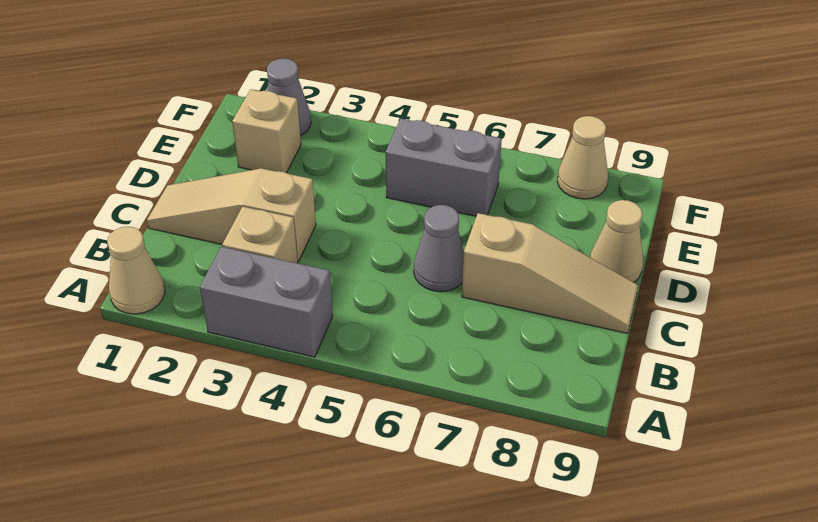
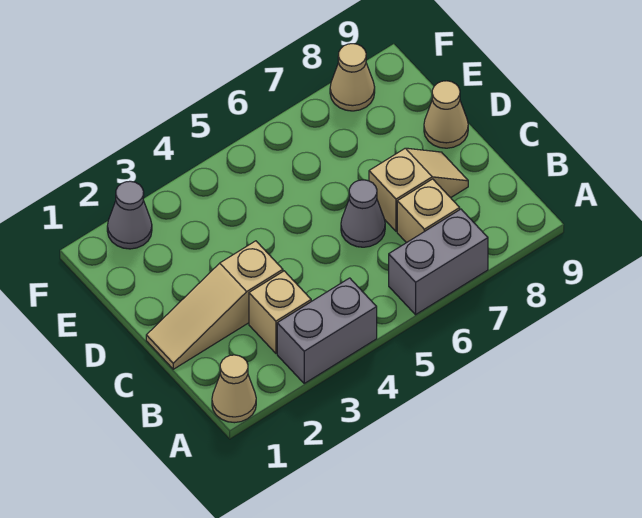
tan 1x3 slope [462,213,638,333] -> tan 1x2 slope [369,148,468,231]
tan 1x1 brick [232,89,301,173] -> tan 1x1 brick moved to [397,179,460,243]
grey 1x2 brick [386,119,502,216] -> grey 1x2 brick moved to [389,209,488,315]

